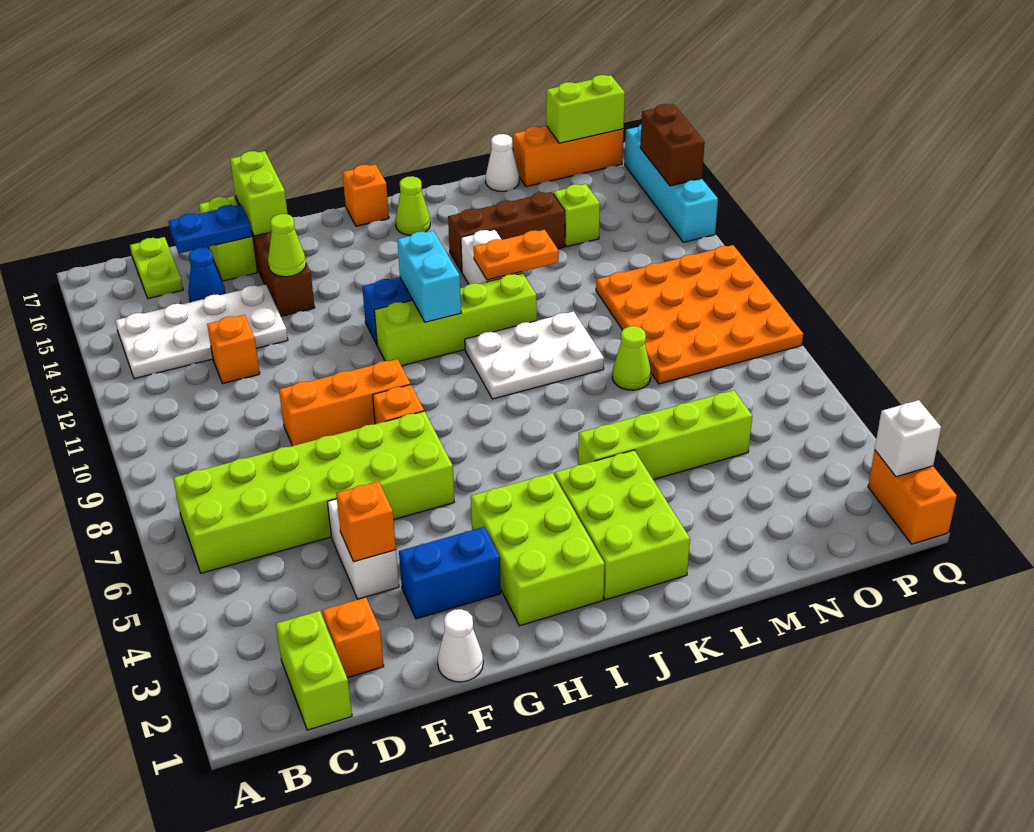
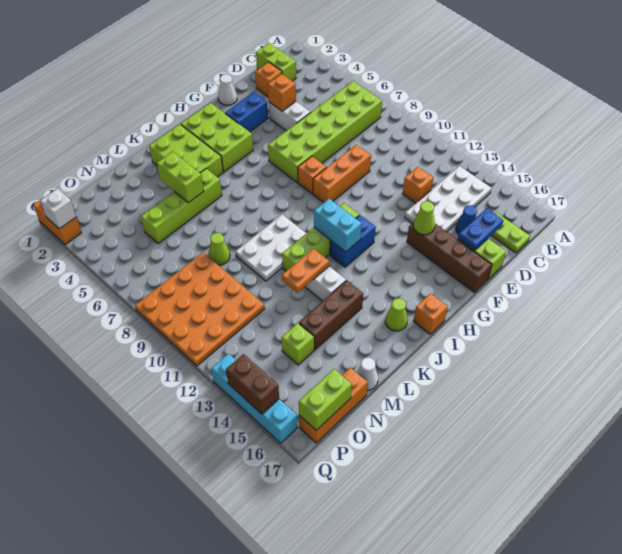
lime 1x2 brick [230,151,288,236] -> lime 1x2 brick moved to [157,152,204,203]

